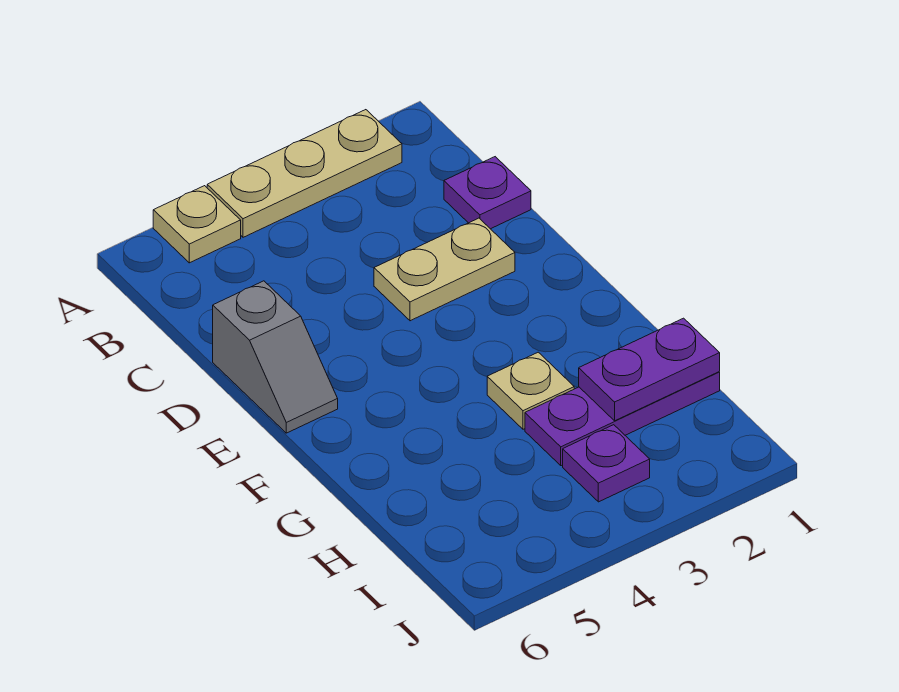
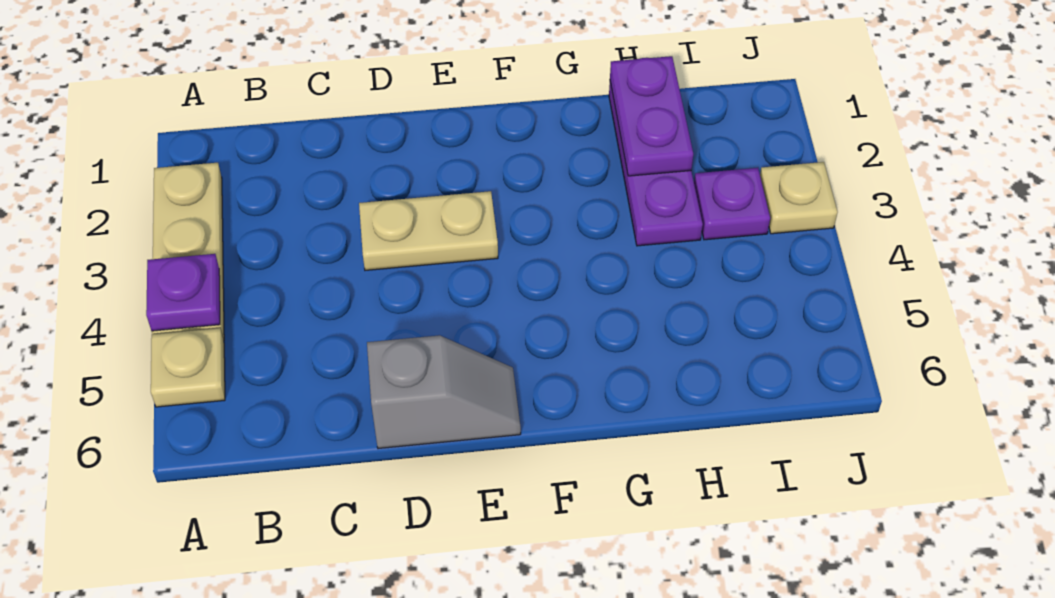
purple 1x1 plate [444,157,531,229] -> purple 1x1 plate moved to [146,254,220,331]
tan 1x2 plate [374,218,515,321] -> tan 1x2 plate turned to [359,191,498,270]
tan 1x1 plate [487,352,574,429] -> tan 1x1 plate moved to [760,162,838,234]

